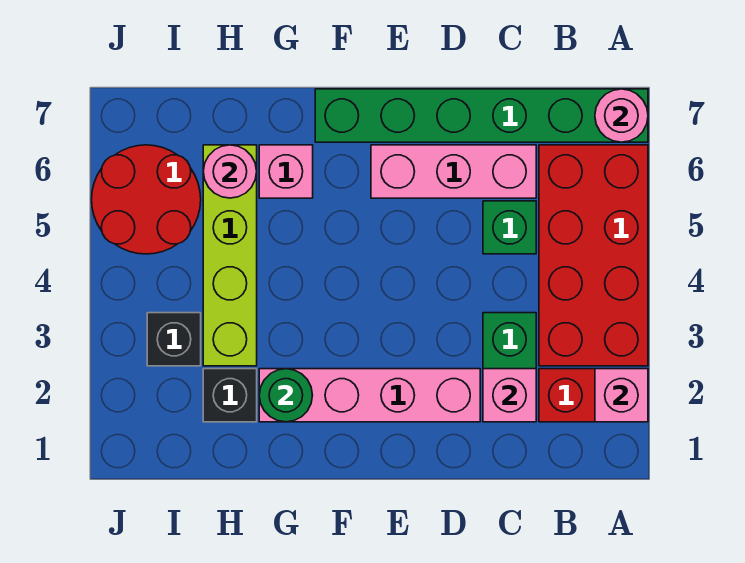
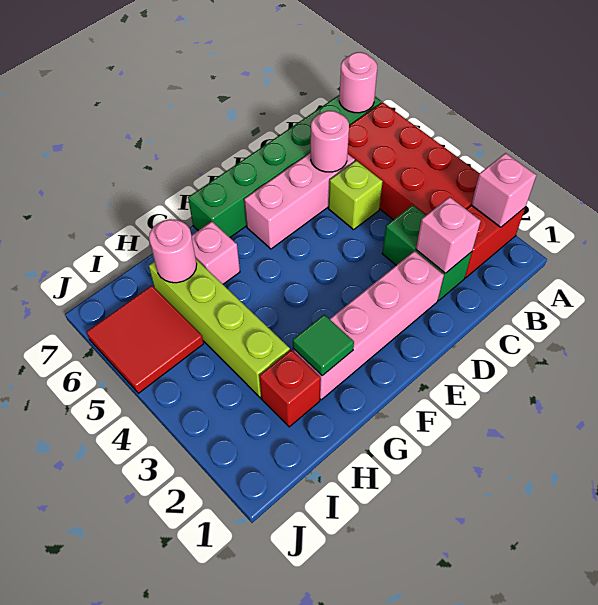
green 1x1 brick [483,201,536,254] -> lime 1x1 brick [328,161,383,230]
none -> pink 1x1 round brick [311,111,349,172]
green 1x1 round brick [259,369,313,422] -> green 1x1 tile [293,315,354,376]
black 1x1 brick [203,369,257,422] -> red 1x1 brick [259,350,321,427]
black 1x1 brick [147,313,201,366] -> none
red 2x2 round brick [92,145,201,254] -> red 2x2 tile [87,286,204,393]

